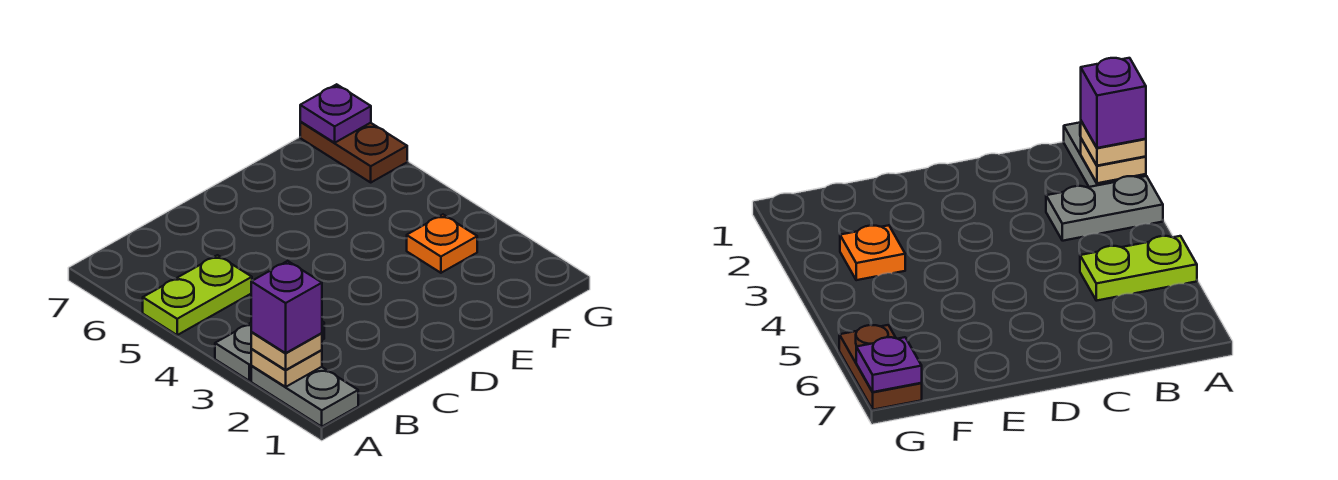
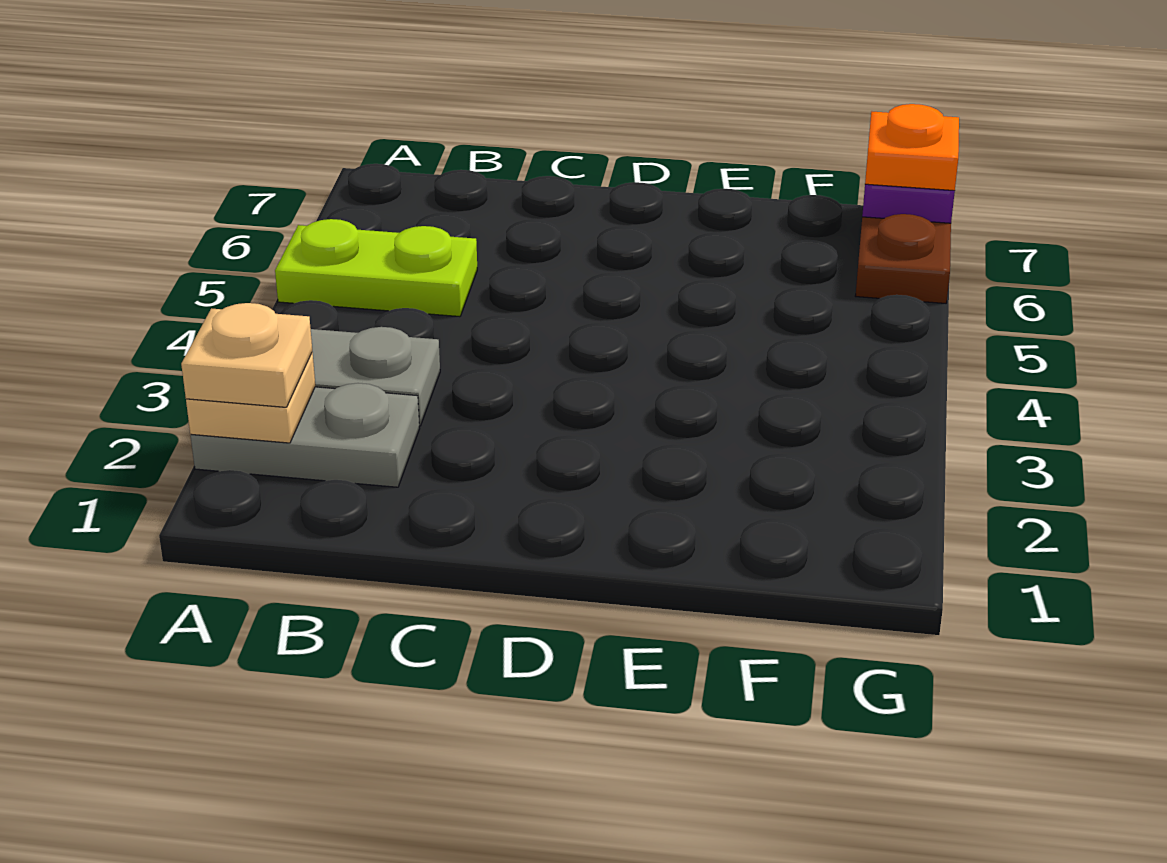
grey 1x2 plate [251,366,358,427] -> grey 1x2 plate turned to [191,383,420,487]
purple 1x1 brick [251,261,322,353] -> none
orange 1x1 plate [407,215,477,273] -> orange 1x1 plate moved to [865,104,959,191]

